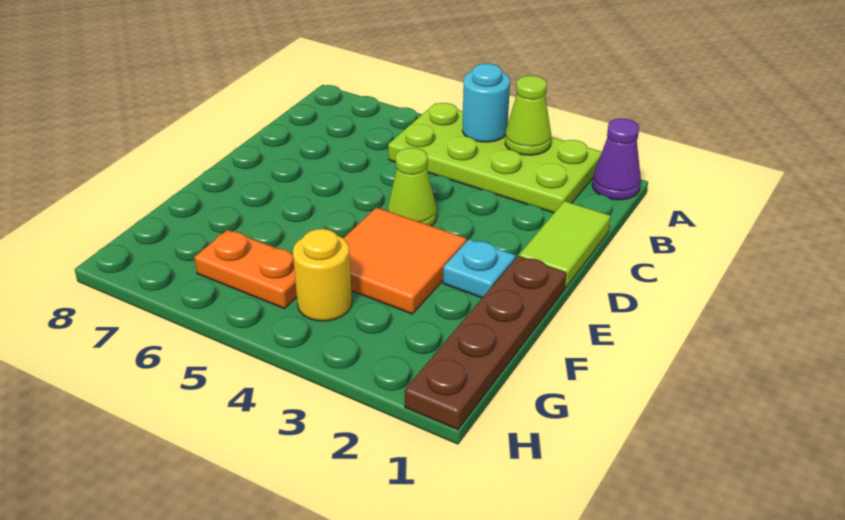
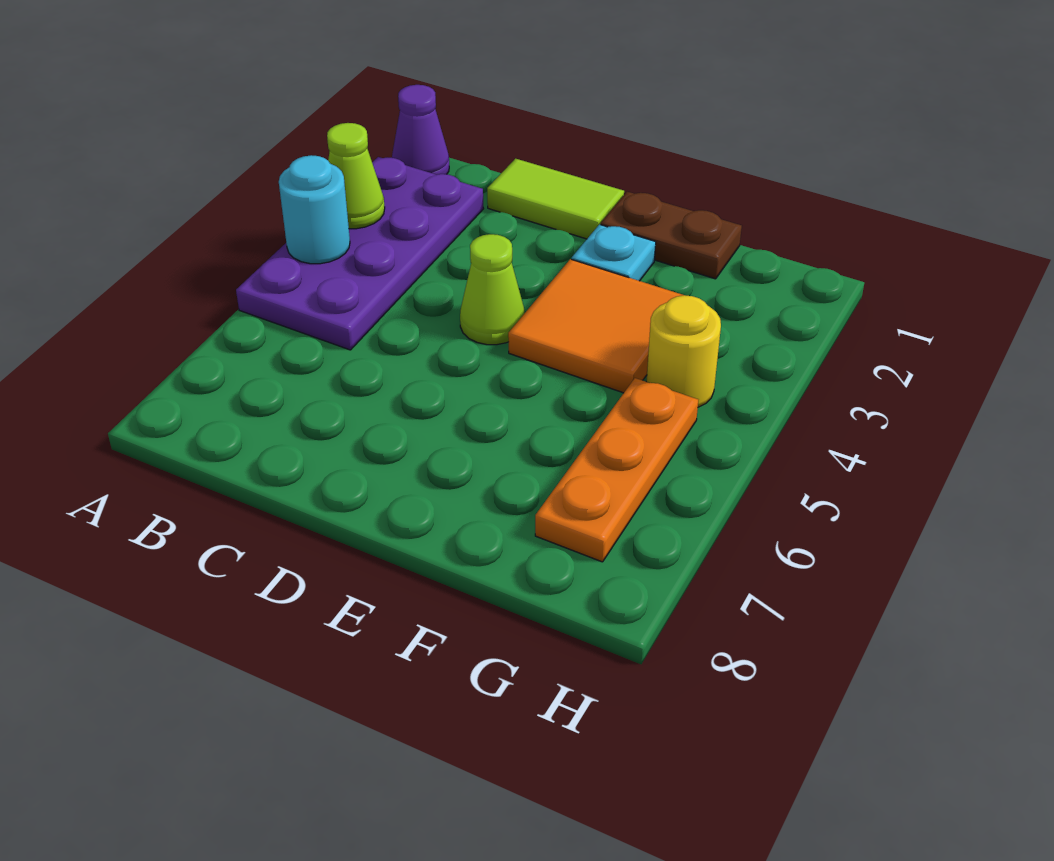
lime 2x4 plate [388,103,602,213] -> purple 2x4 plate [236,157,484,350]
brown 1x4 plate [405,256,566,430] -> brown 1x2 plate [601,192,742,279]
orange 1x2 plate [194,230,297,309] -> orange 1x3 plate [535,378,698,562]

